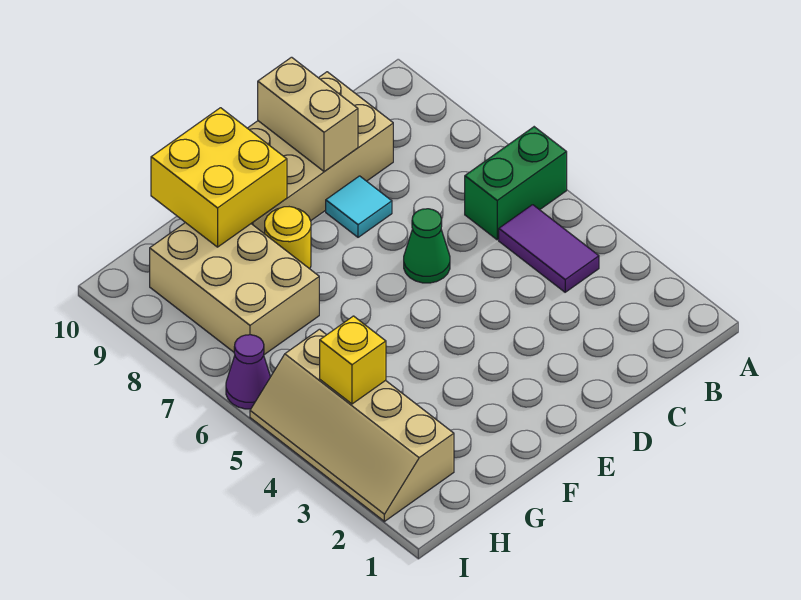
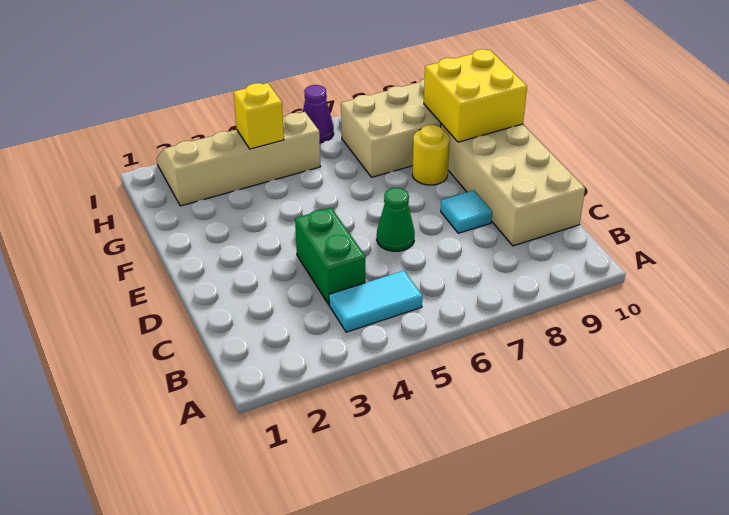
green 1x2 brick [465,127,567,240] -> green 1x2 brick moved to [295,208,365,305]
purple 1x2 tile [499,205,599,292] -> cyan 1x2 tile [329,271,422,332]
tan 1x2 brick [258,57,358,171] -> none

